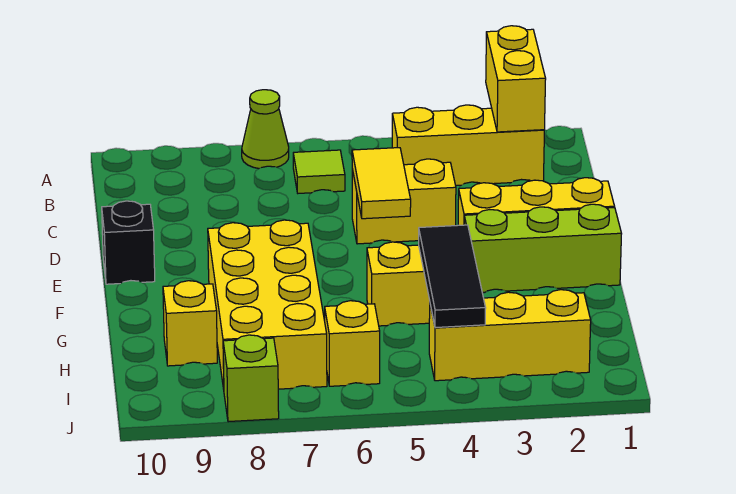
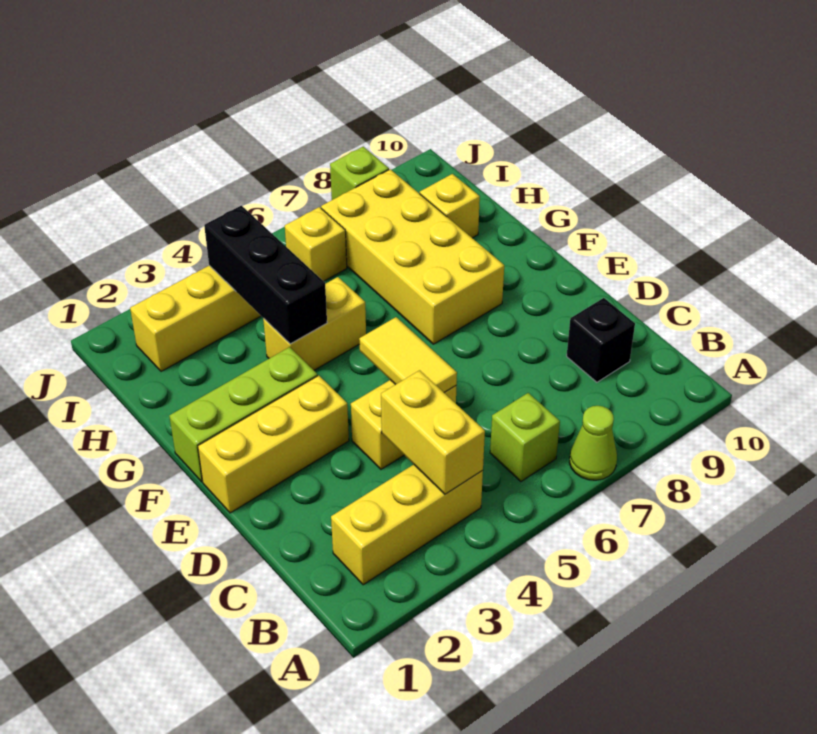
yellow 1x2 brick [486,26,546,132] -> yellow 1x2 brick moved to [381,370,485,494]
lime 1x1 tile [293,150,345,193] -> lime 1x1 brick [490,393,560,482]
black 1x1 brick [102,201,155,284] -> black 1x1 brick moved to [567,298,635,382]
black 1x3 tile [419,225,486,328] -> black 1x3 brick [204,206,327,344]

